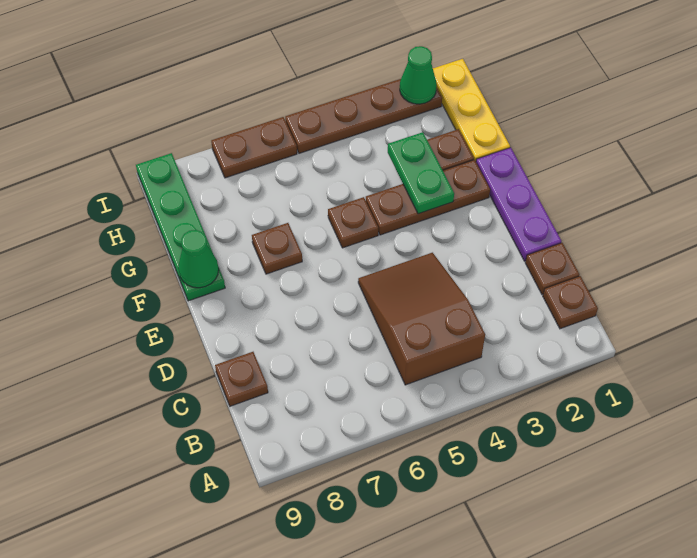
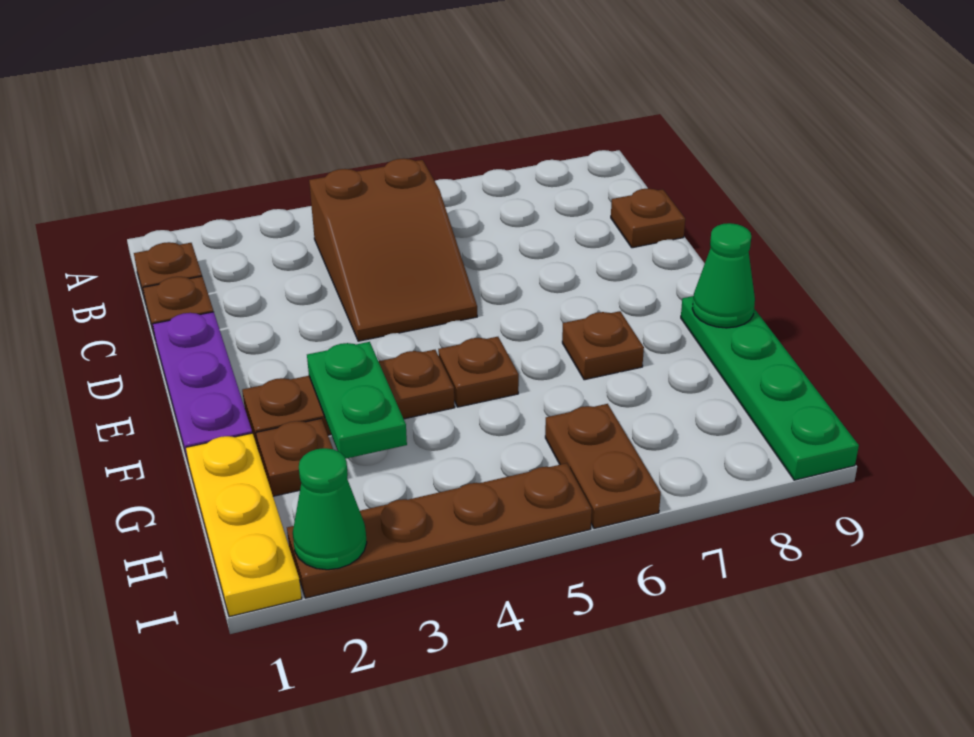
brown 1x2 plate [211,117,297,178] -> brown 1x2 plate turned to [545,404,661,529]

